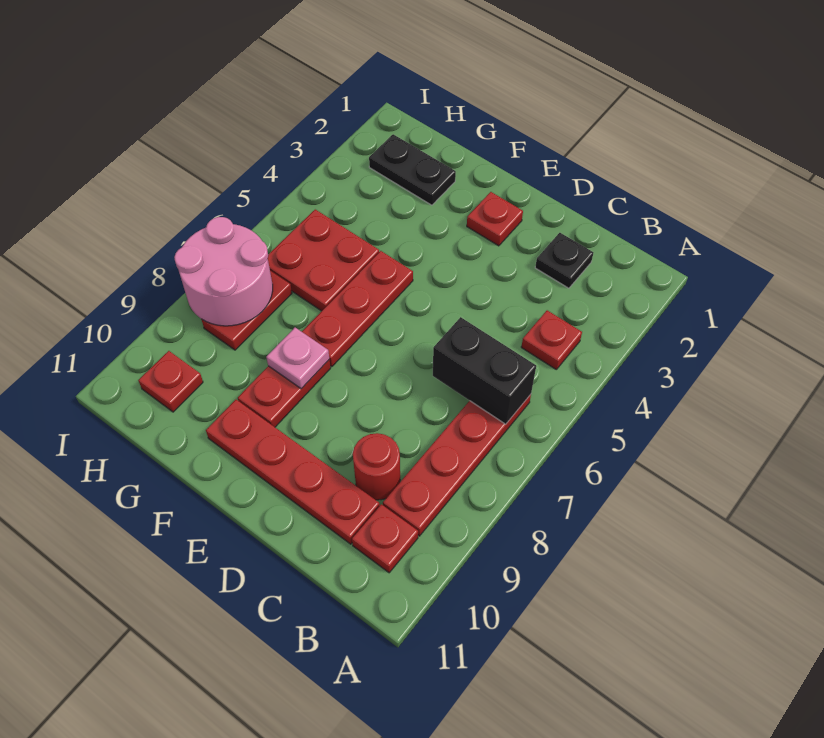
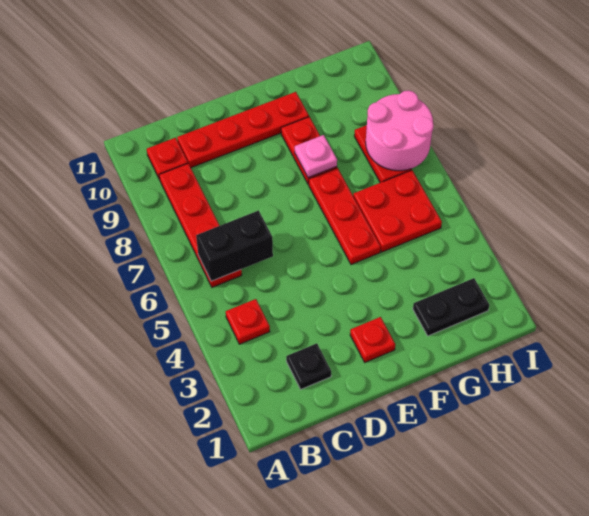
red 1x1 round brick [353,433,400,500] -> none
red 1x1 plate [138,351,203,412] -> none

